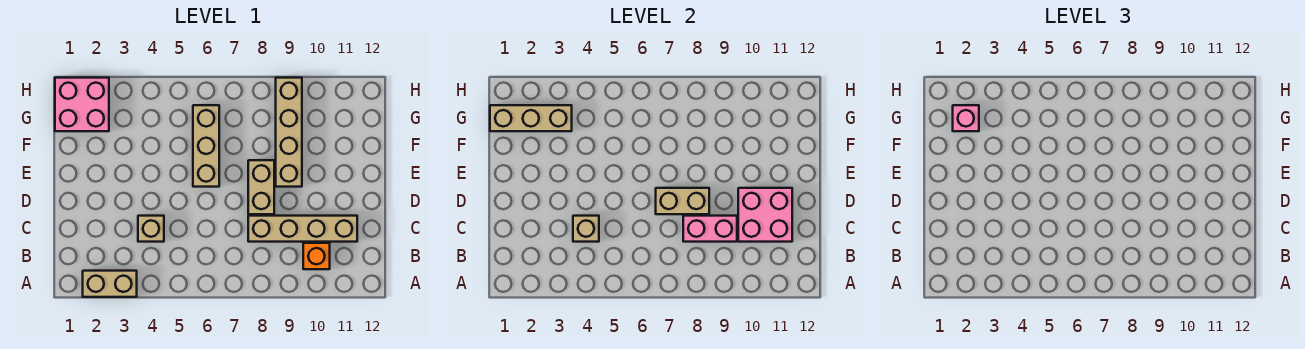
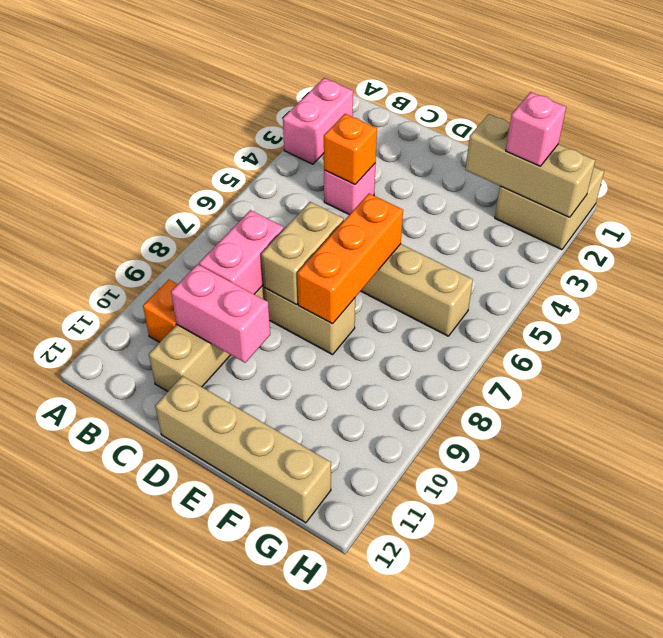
tan 1x2 brick [83,271,137,297] -> pink 1x2 brick [283,78,353,164]
tan 1x1 brick [138,216,164,242] -> pink 1x1 brick [324,163,376,215]
tan 1x1 brick [573,216,599,242] -> orange 1x1 brick [324,114,377,184]
pink 2x2 brick [738,188,792,242] -> pink 1x2 brick [171,264,270,363]
none -> orange 1x3 brick [297,194,403,324]
tan 1x4 brick [276,78,302,187] -> tan 1x4 brick moved to [155,376,331,523]
pink 2x2 brick [55,78,109,131] -> tan 2x2 brick [495,167,604,250]
tan 1x3 brick [490,105,572,131] -> tan 1x3 brick turned to [465,114,595,217]

